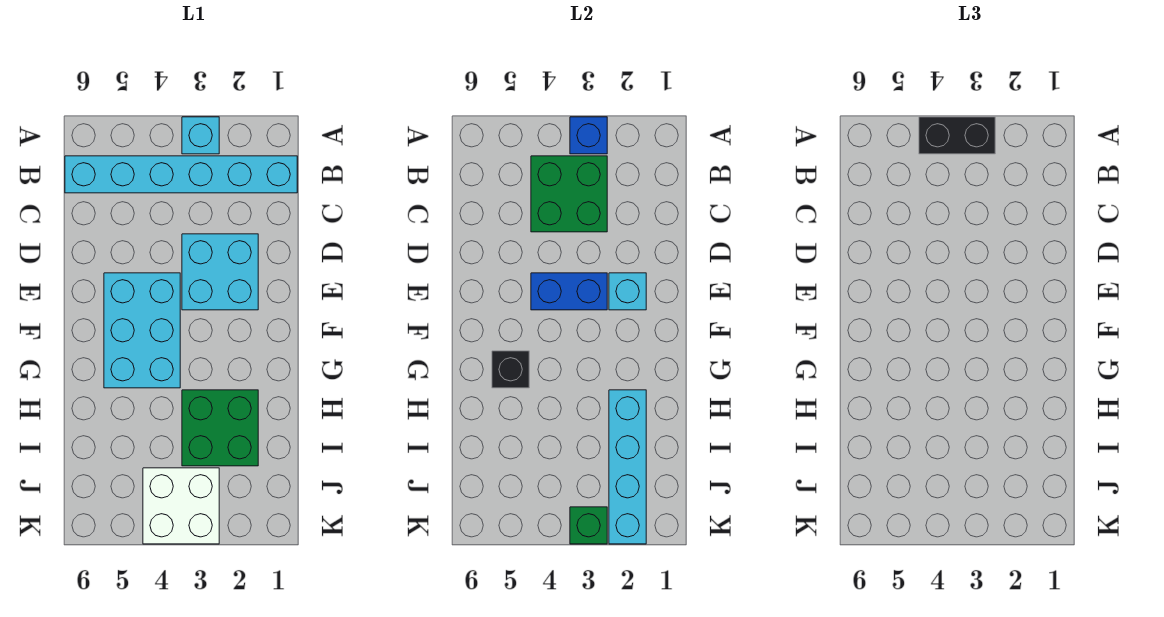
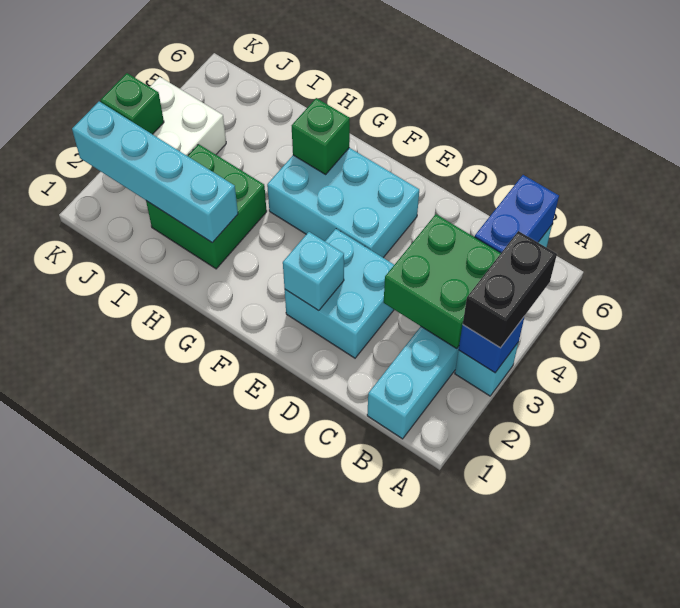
blue 1x2 brick [531,273,607,310] -> blue 1x2 brick moved to [475,175,559,253]
black 1x1 brick [492,351,529,388] -> green 1x1 brick [292,98,350,174]

